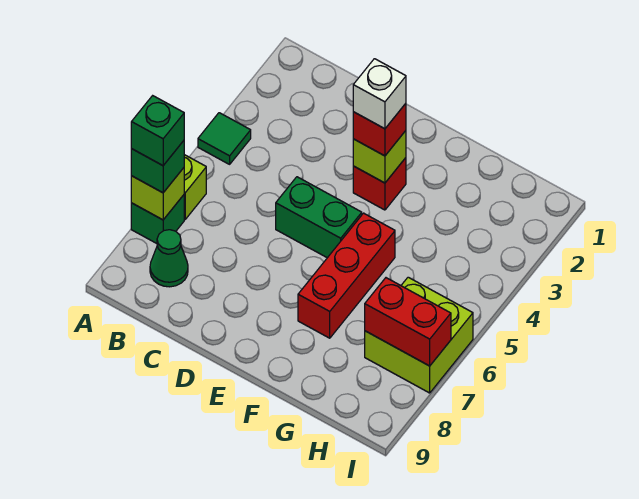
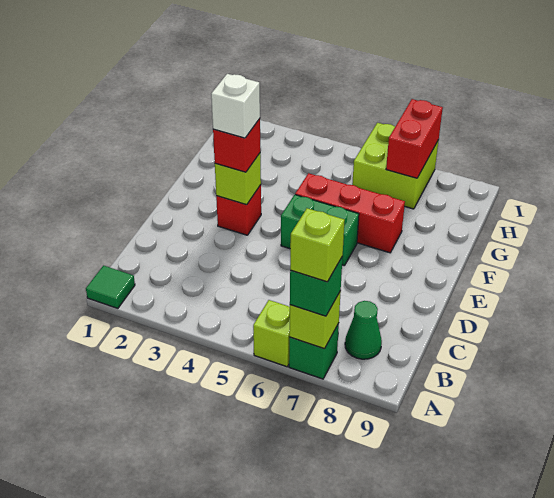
green 1x1 tile [198,113,251,164] -> green 1x1 tile moved to [86,266,135,308]
green 1x1 brick [131,96,184,166] -> lime 1x1 brick [290,208,345,282]
green 1x2 brick [276,177,362,258] -> green 1x2 brick turned to [281,195,359,266]

